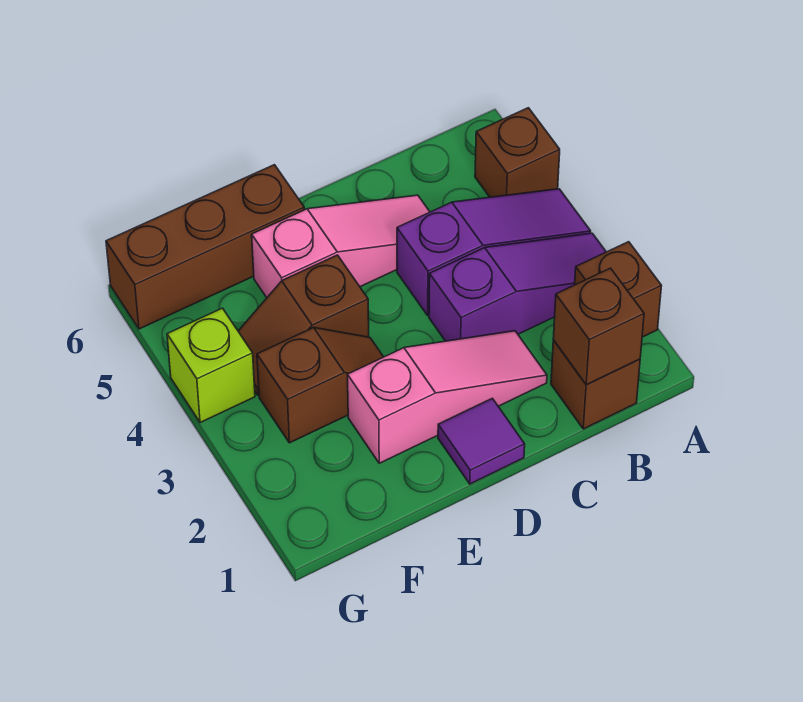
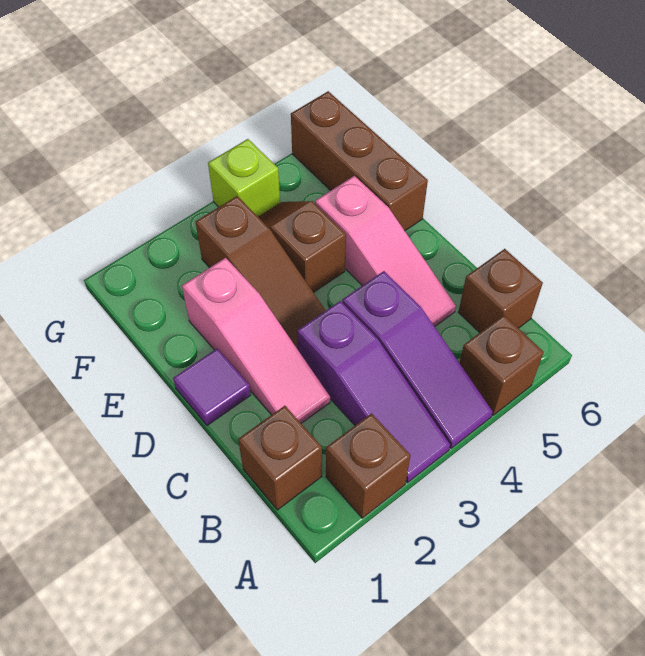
brown 1x1 brick [553,268,644,385] -> brown 1x1 brick moved to [458,249,543,333]
brown 1x2 slope [257,327,383,443] -> brown 1x3 slope [196,196,326,349]

